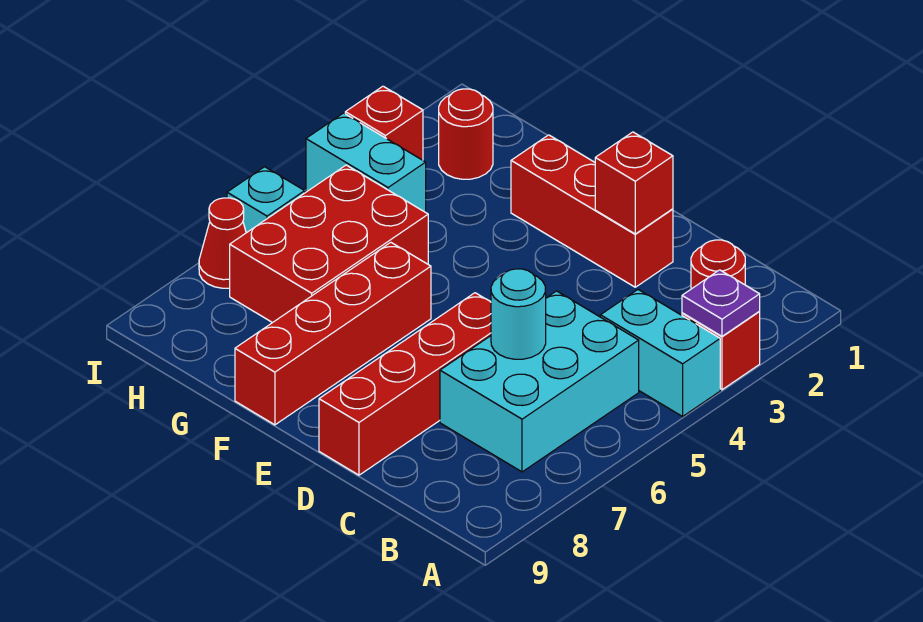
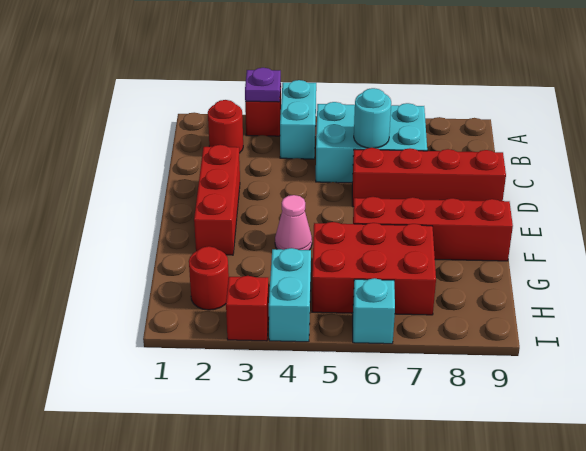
red 1x1 brick [595,132,673,234] -> none
none -> pink 1x1 cone [275,195,312,250]
red 1x1 cone [199,198,246,288] -> none

